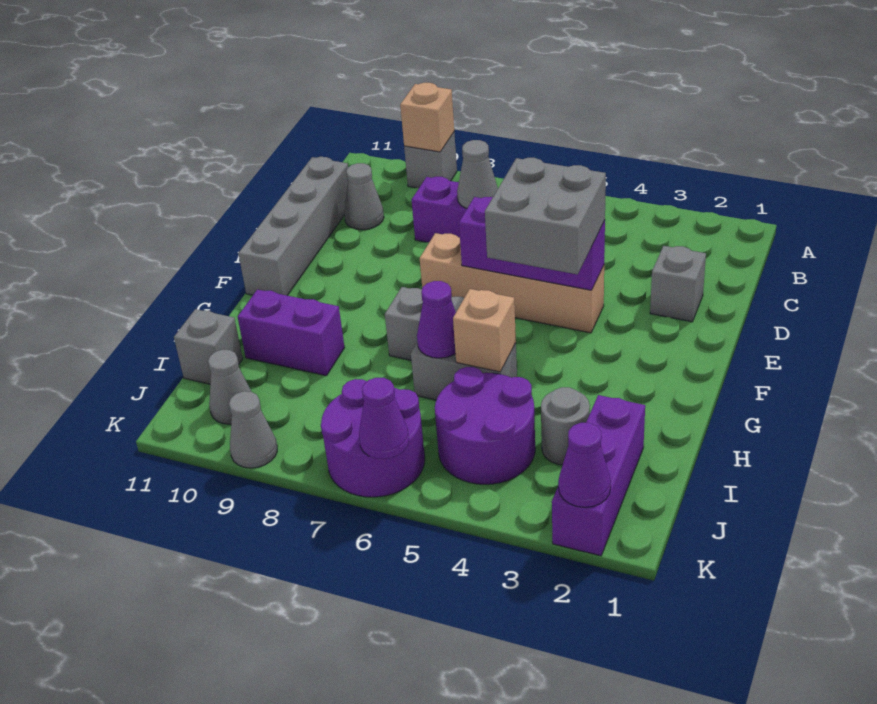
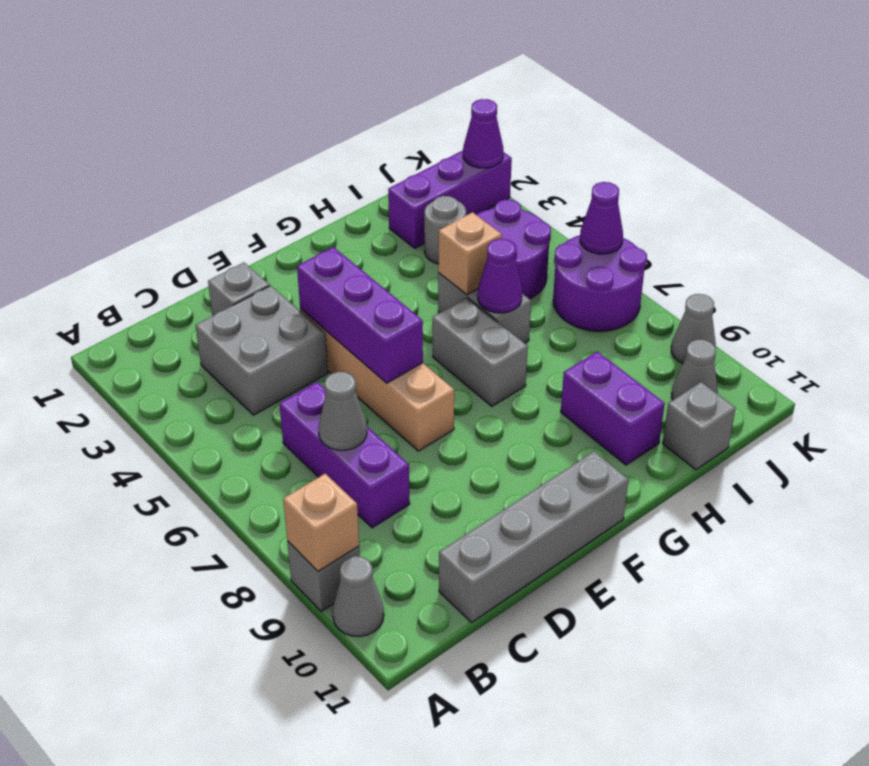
grey 1x1 cone [344,163,384,230] -> grey 1x1 cone moved to [333,556,384,637]
grey 2x2 brick [485,158,606,274] -> grey 2x2 brick moved to [196,286,328,415]

